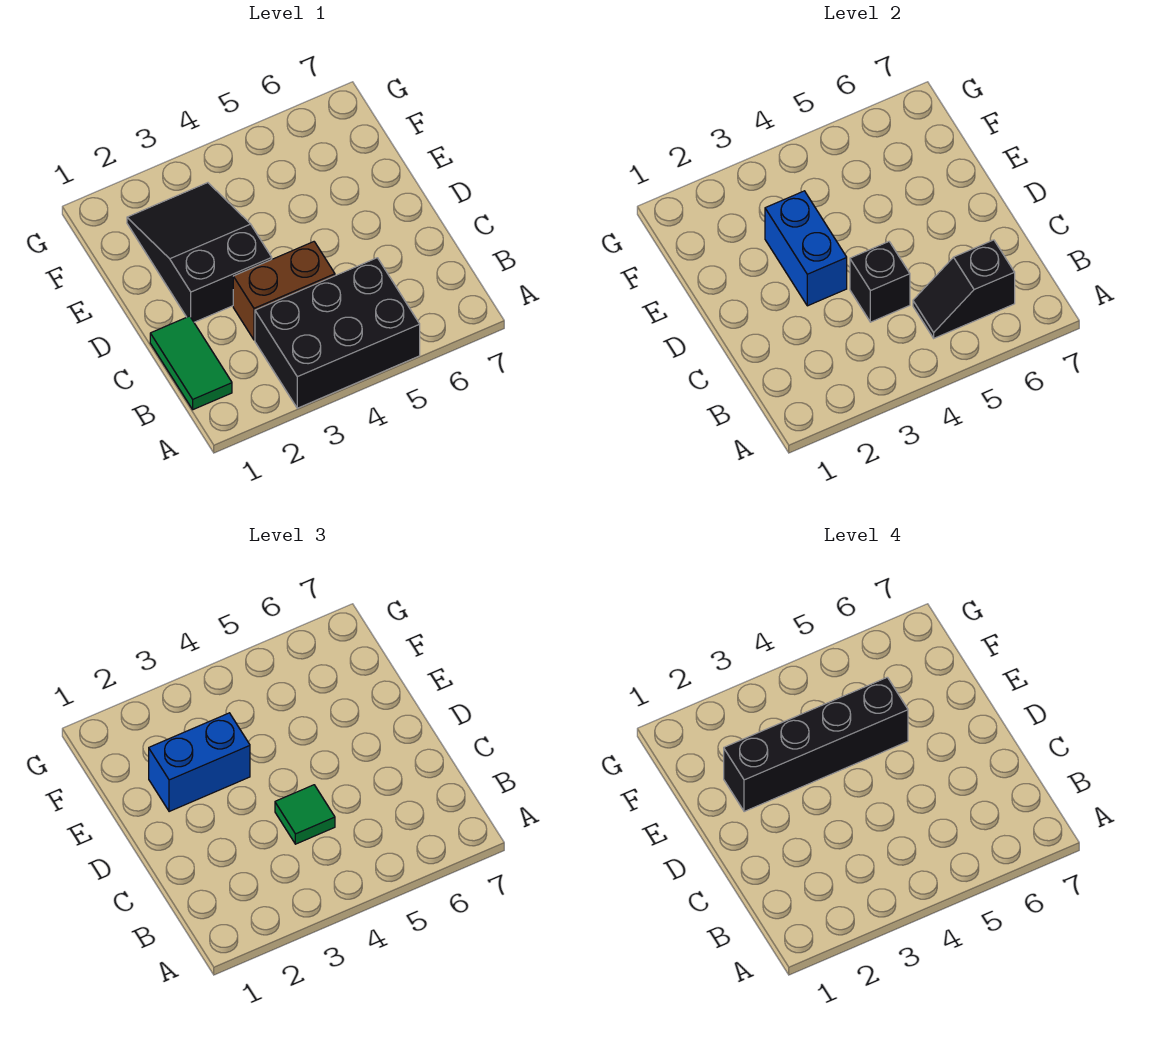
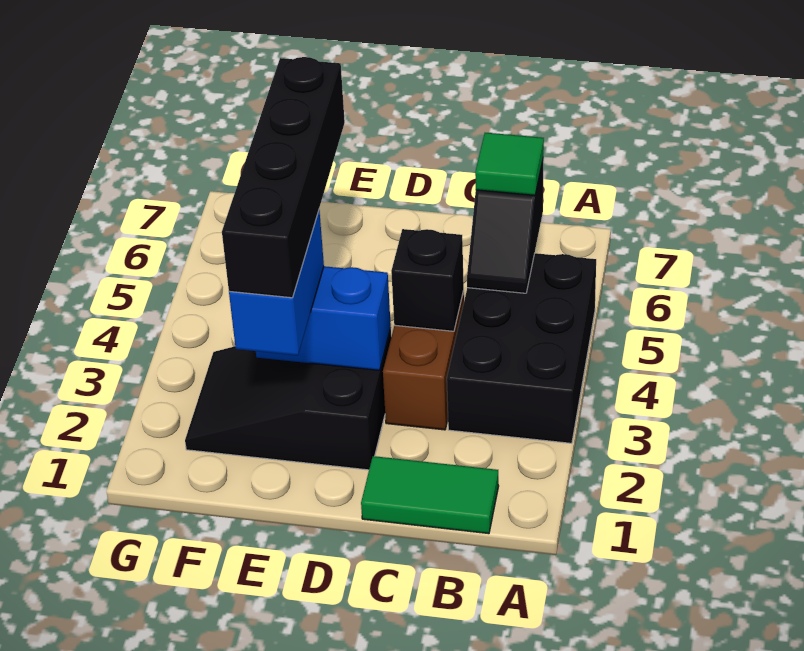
green 1x1 tile [275,785,335,844] -> green 1x1 tile moved to [475,133,544,195]

